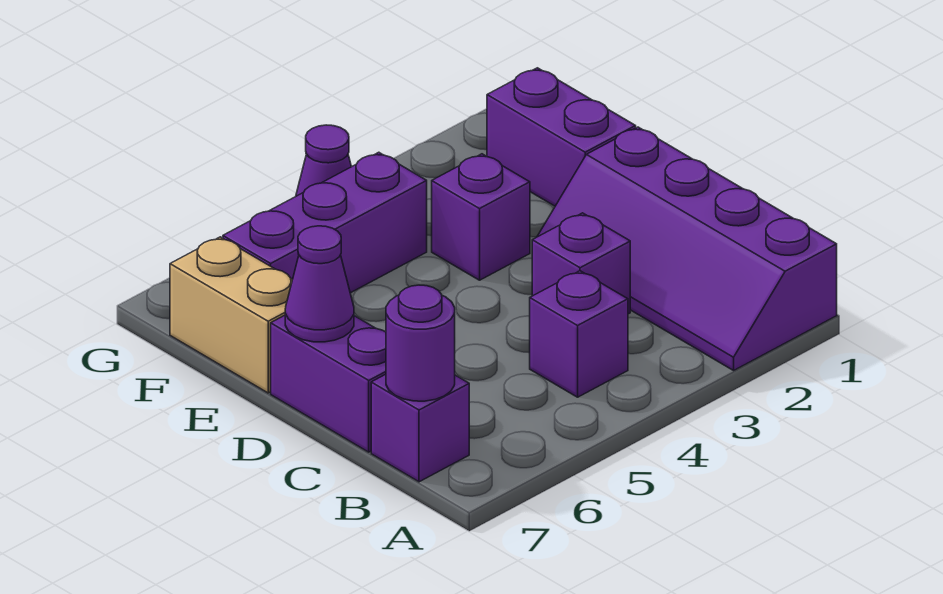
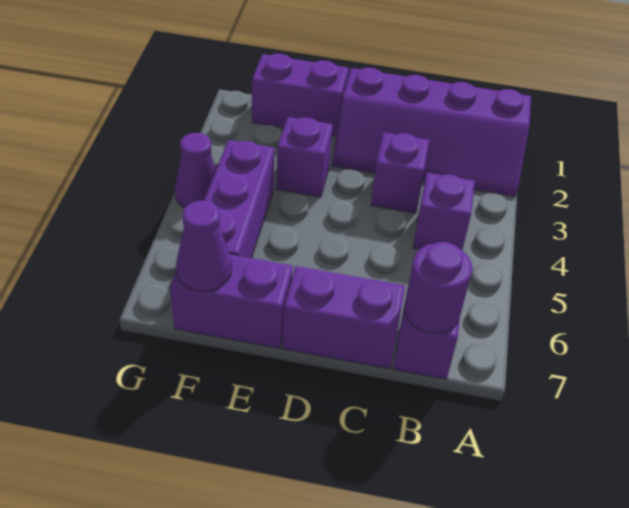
purple 1x1 cone [285,226,354,342] -> purple 1x1 cone moved to [176,201,232,291]
tan 1x2 brick [170,237,293,393] -> purple 1x2 brick [170,255,293,348]

